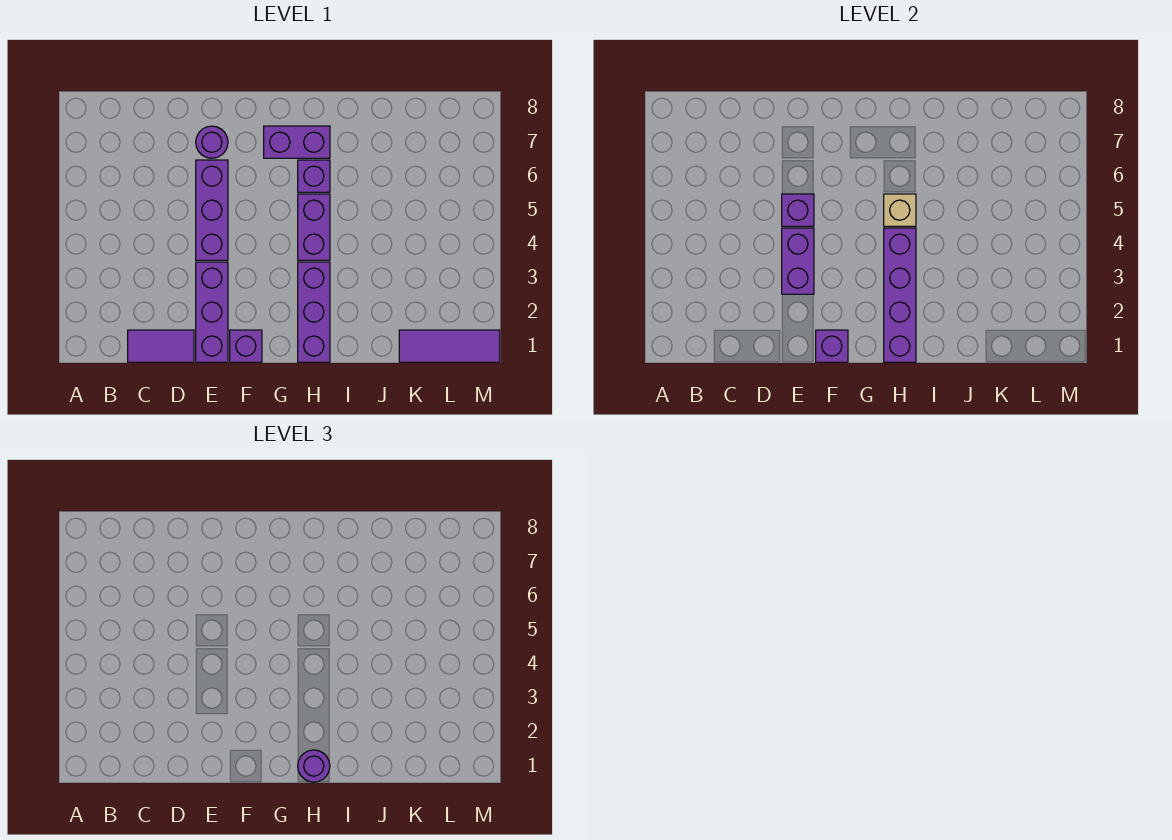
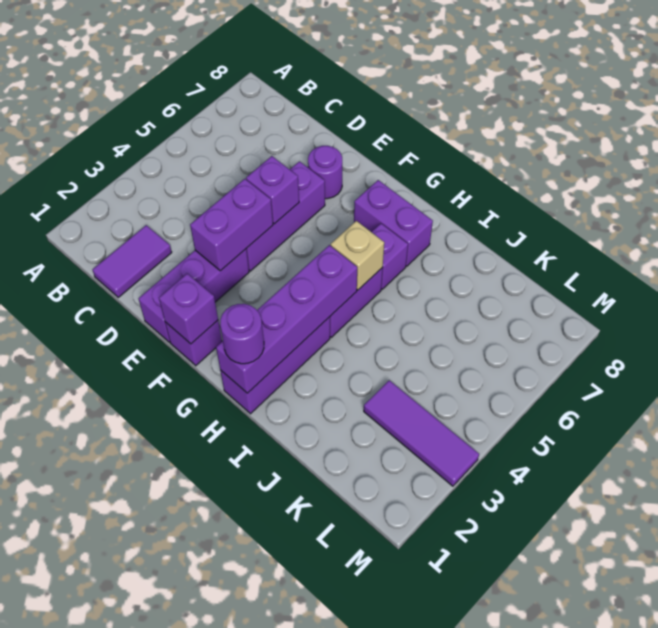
purple 1x2 tile [128,330,194,362] -> purple 1x2 tile turned to [92,225,172,297]
purple 1x3 tile [399,330,500,362] -> purple 1x3 tile moved to [364,380,479,486]

